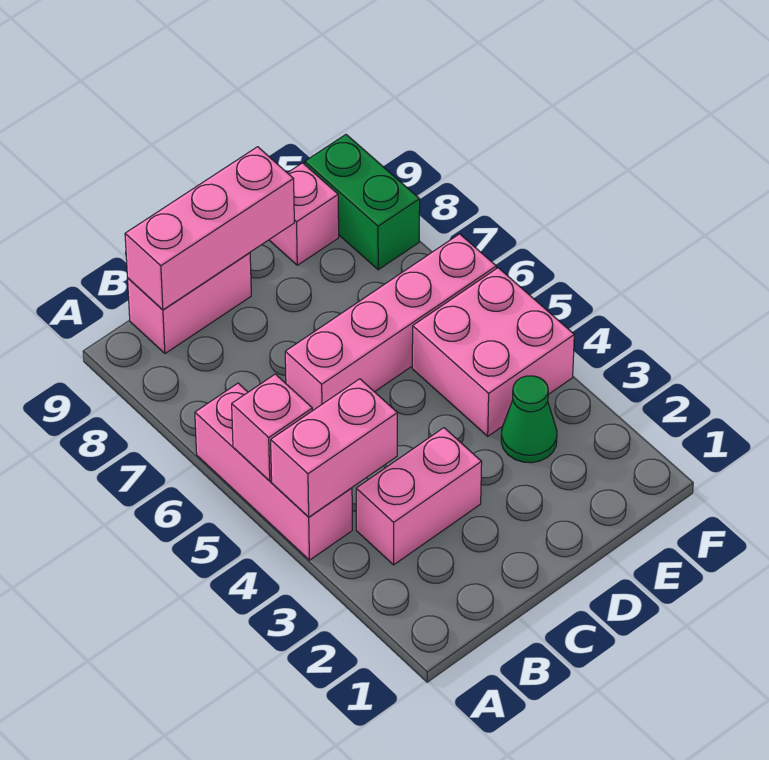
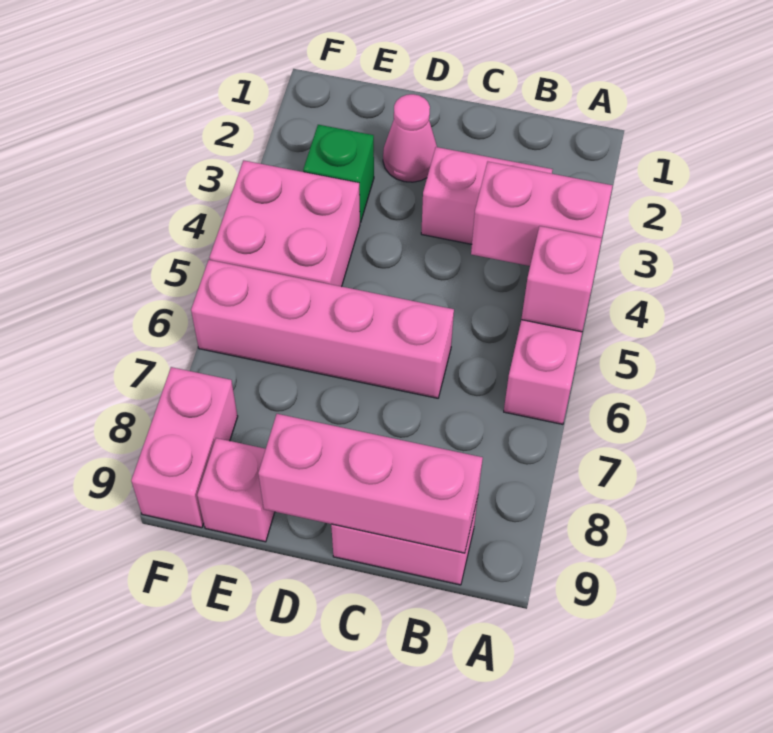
none -> pink 1x1 cone [383,94,437,182]
green 1x1 cone [501,376,557,463] -> green 1x1 brick [303,125,374,222]
green 1x2 brick [305,135,420,270] -> pink 1x2 brick [131,367,238,528]

